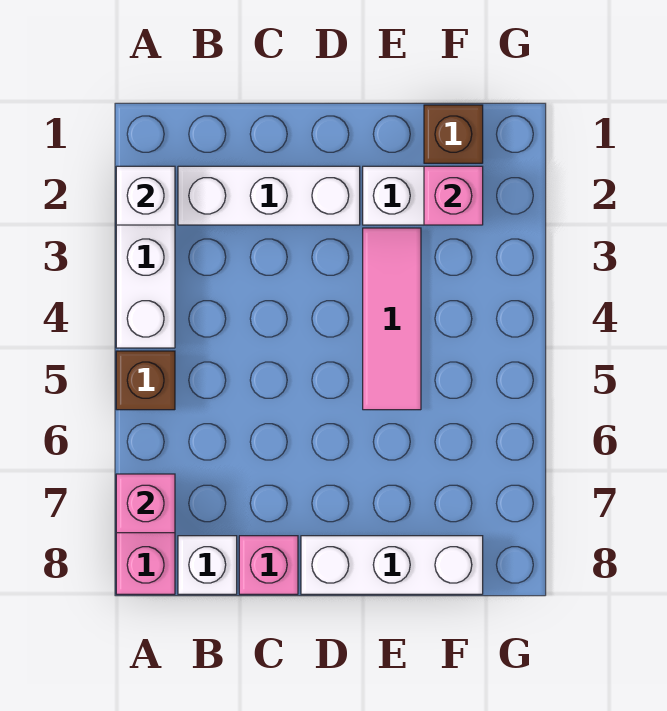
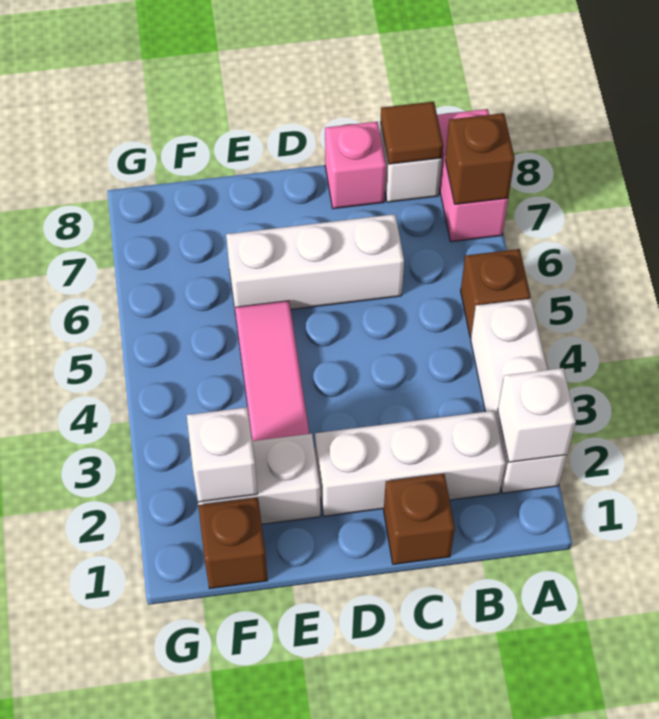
pink 1x1 brick [116,474,175,533] -> brown 1x1 brick [445,113,515,204]
none -> brown 1x1 tile [381,102,443,164]
none -> brown 1x1 brick [384,474,455,564]
white 1x3 brick [301,536,483,594] -> white 1x3 brick moved to [226,214,404,309]
pink 1x1 brick [424,166,483,225] -> white 1x1 brick [187,407,258,502]

